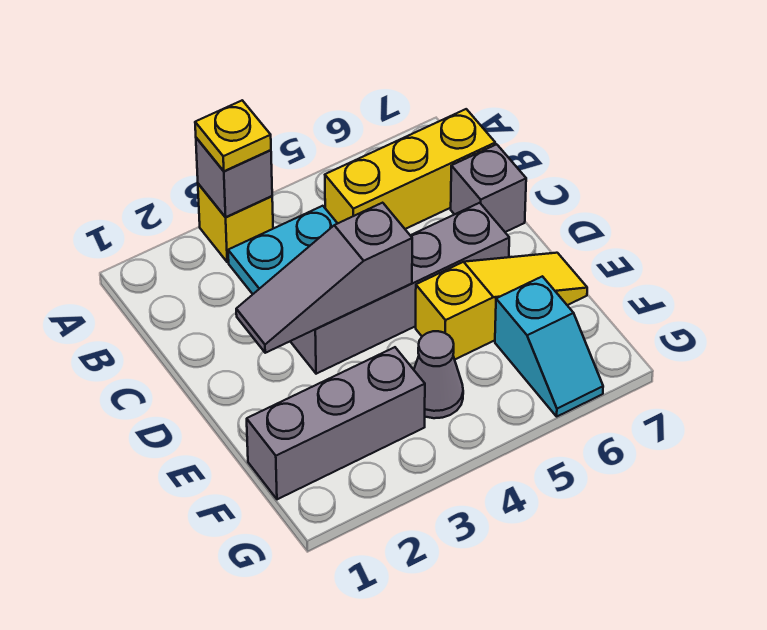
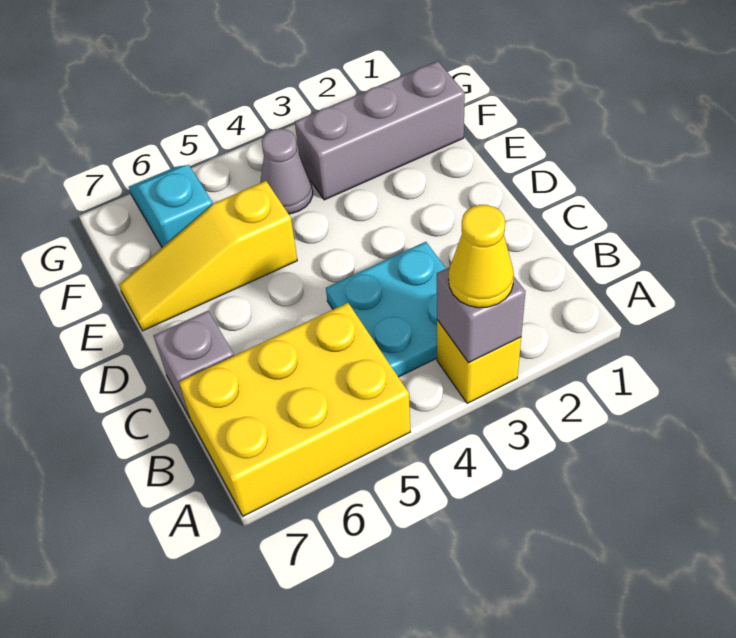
yellow 1x1 plate [195,100,271,171] -> yellow 1x1 cone [449,205,514,308]
yellow 1x3 brick [325,109,495,229] -> yellow 2x3 brick [179,303,410,516]
grey 1x3 slope [236,203,412,353] -> none
grey 1x4 brick [290,203,509,374] -> none

